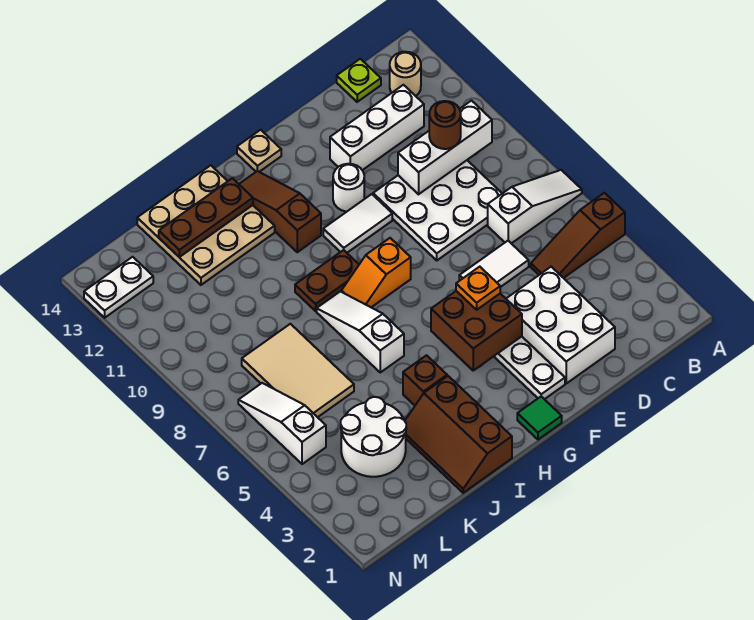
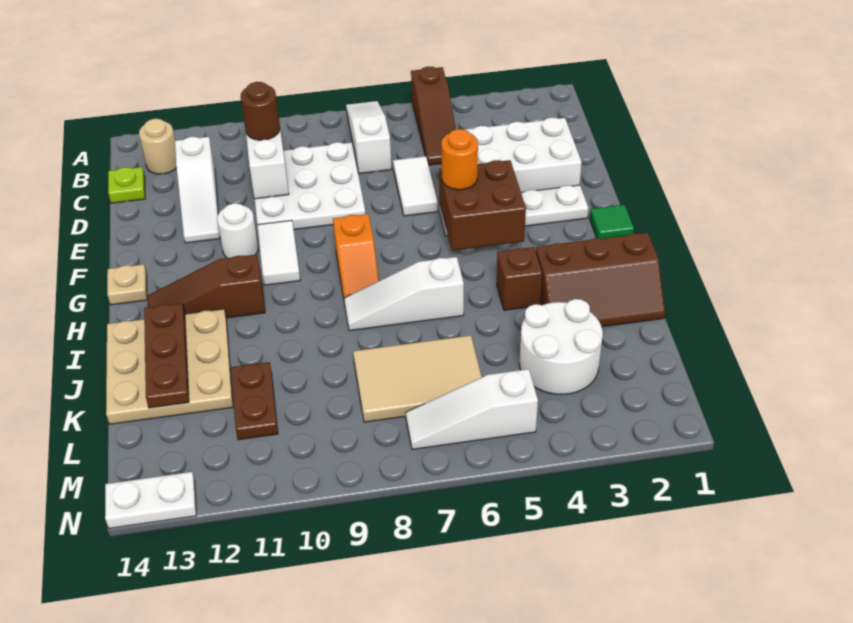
white 1x3 brick [330,85,424,170] -> white 1x3 slope [175,137,220,243]
orange 1x1 plate [456,267,500,310] -> orange 1x1 round brick [441,129,478,190]
brown 1x2 plate [295,250,359,311] -> brown 1x2 plate moved to [231,362,278,440]
white 1x2 plate [84,257,153,318] -> white 1x2 plate turned to [105,472,196,528]

